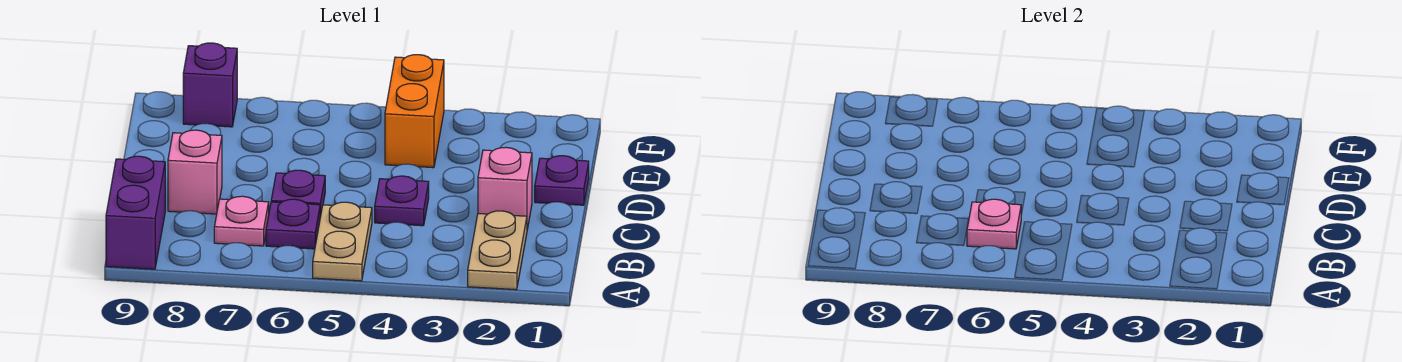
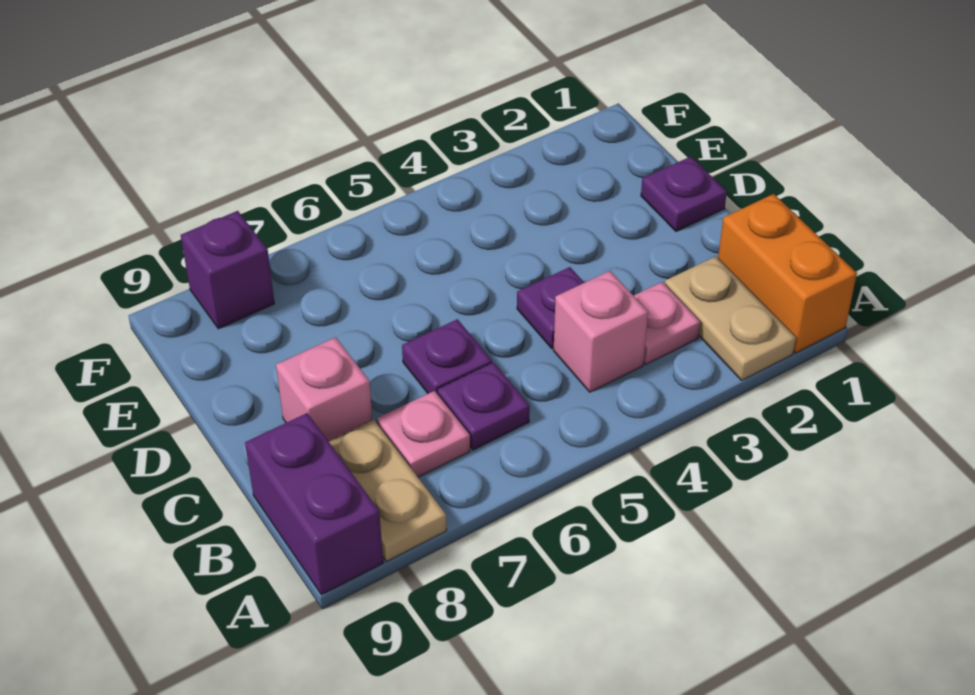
tan 1x2 plate [313,202,372,281] -> tan 1x2 plate moved to [328,420,447,562]
pink 1x1 plate [967,199,1021,249] -> pink 1x1 plate moved to [634,282,700,364]
pink 1x1 brick [478,147,532,229] -> pink 1x1 brick moved to [553,271,648,392]
orange 1x2 brick [385,55,444,168] -> orange 1x2 brick moved to [718,194,857,353]

